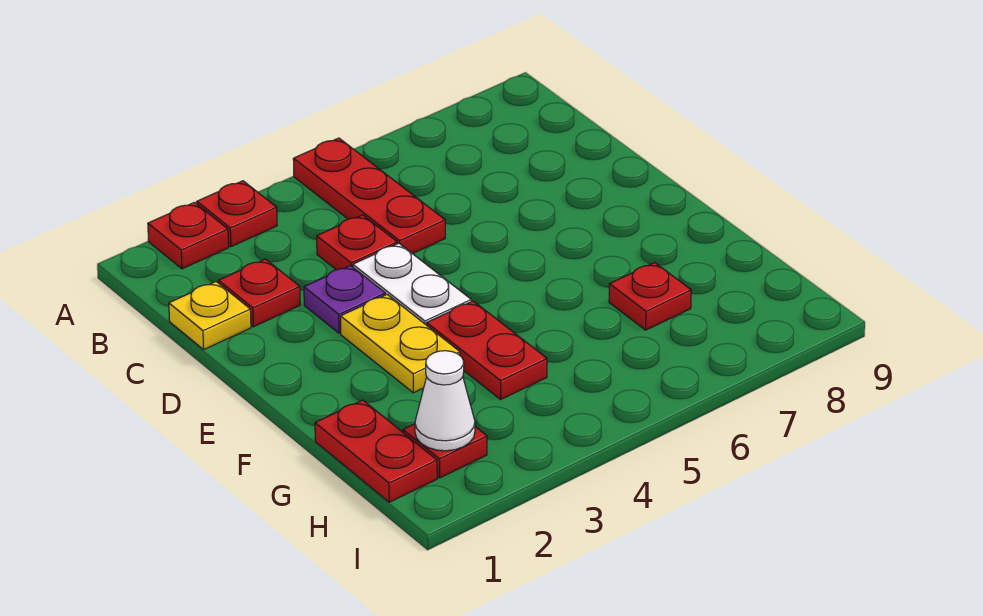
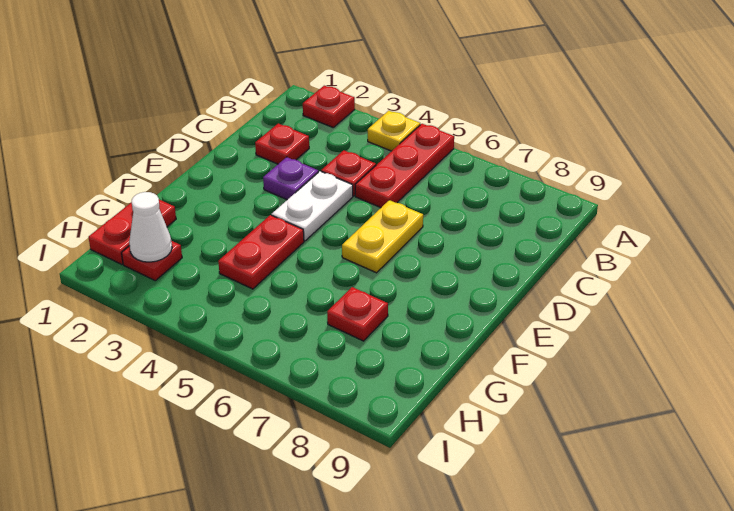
red 1x1 plate [197,181,277,247] -> none
yellow 1x1 plate [169,282,251,349] -> yellow 1x1 plate moved to [368,111,420,151]
yellow 1x2 plate [341,295,460,393] -> yellow 1x2 plate moved to [342,200,423,273]

